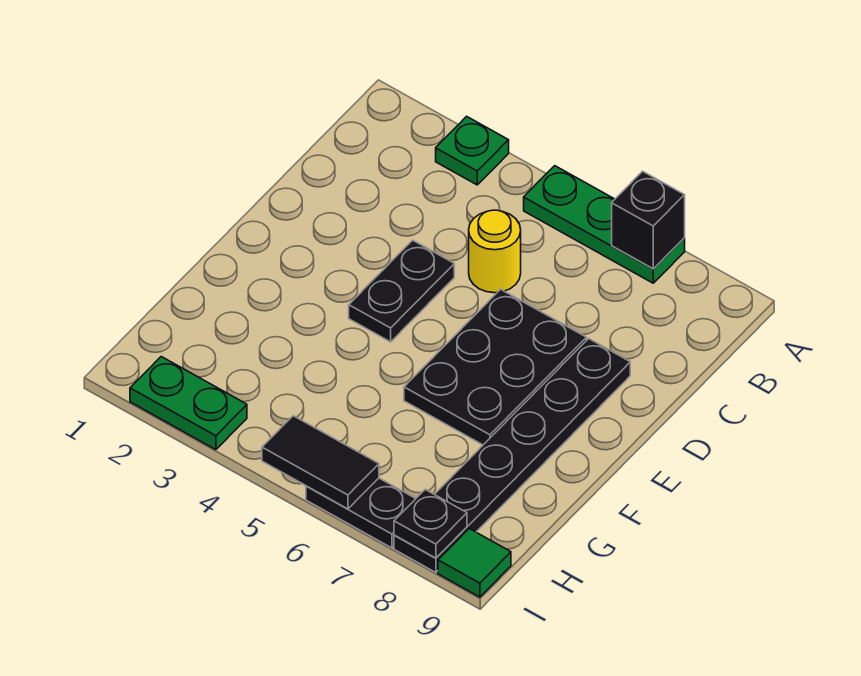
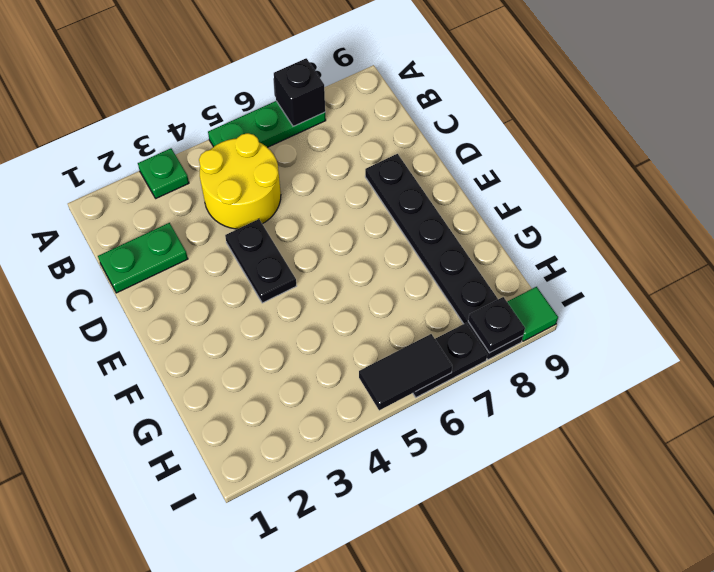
yellow 1x1 round brick [469,210,521,293] -> yellow 2x2 round brick [199,133,281,229]
black 2x3 plate [404,289,586,445] -> none
green 1x2 plate [130,357,247,450] -> green 1x2 plate moved to [98,223,188,293]

